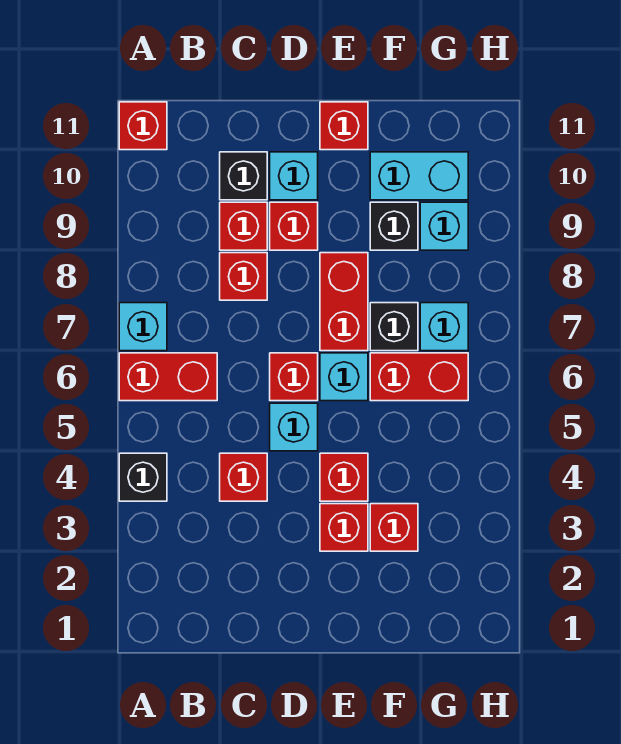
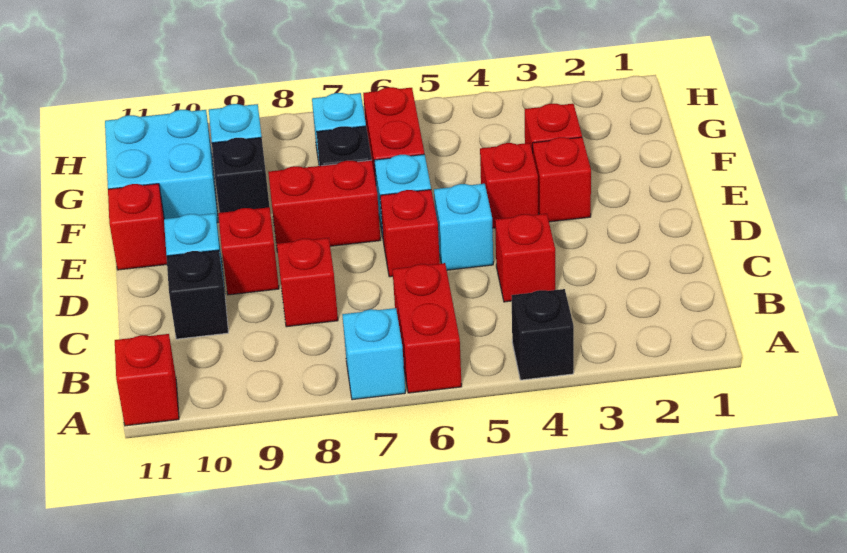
red 1x1 brick [220,202,267,250] -> none
cyan 1x2 brick [370,152,468,200] -> cyan 2x2 brick [105,110,218,223]

